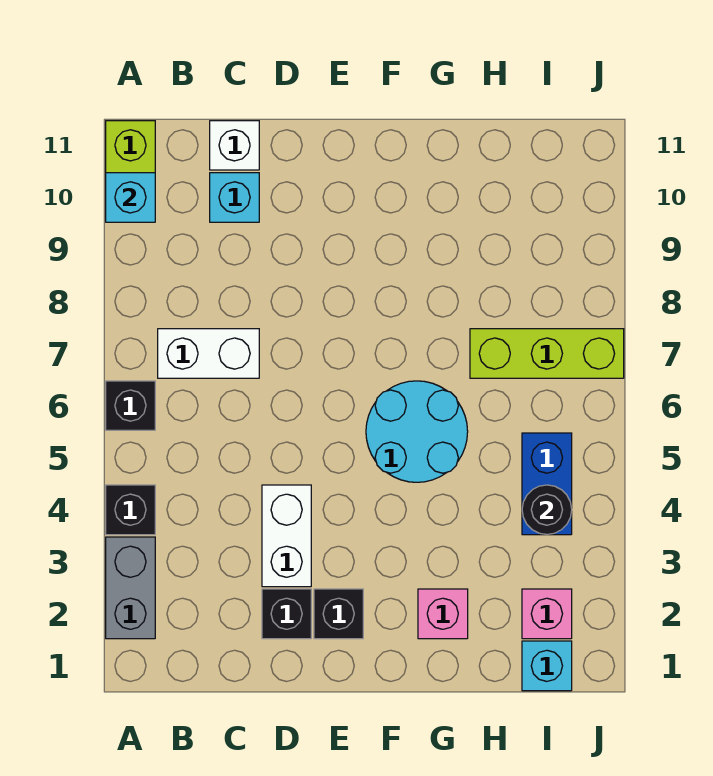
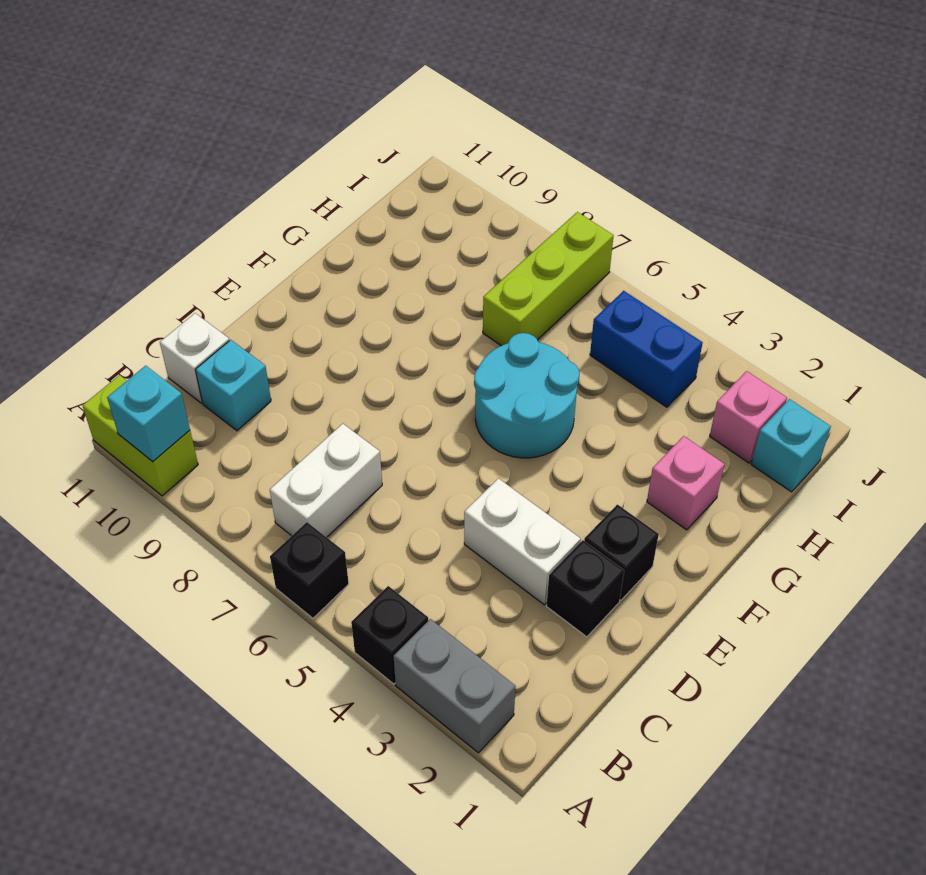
black 1x1 round brick [522,485,572,535] -> none

